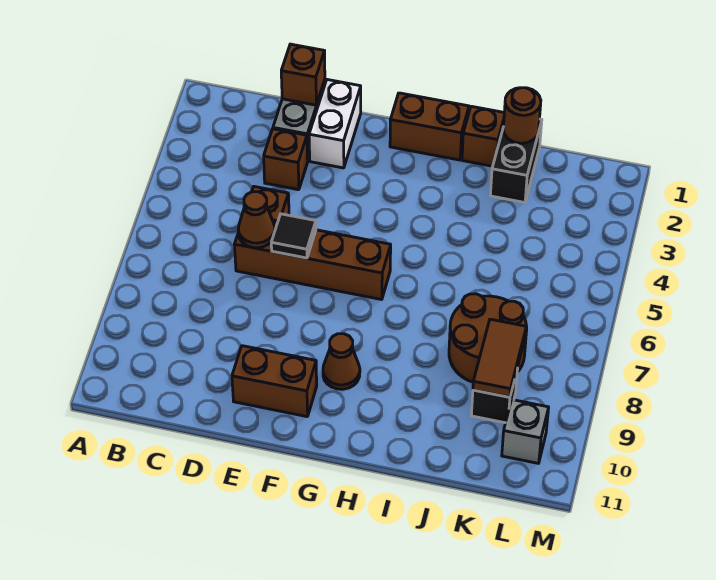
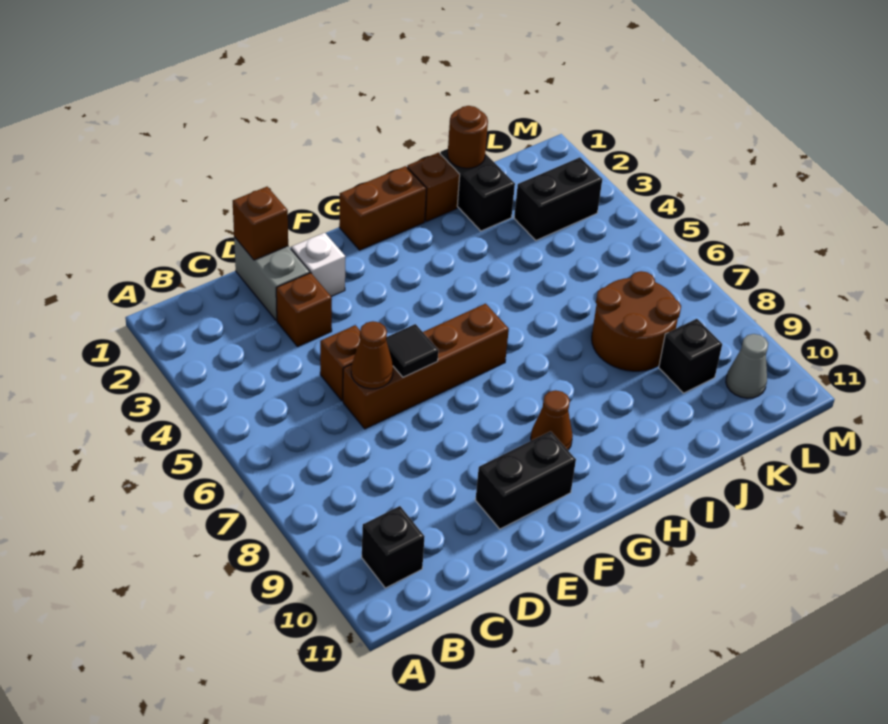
none -> black 1x1 brick [362,506,425,588]
white 1x2 brick [309,80,361,168] -> white 1x1 brick [291,233,345,296]
brown 1x2 brick [232,346,317,417] -> black 1x2 brick [475,431,576,529]
none -> black 1x2 brick [514,157,602,240]
brown 1x2 tile [473,319,526,397] -> none
grey 1x1 brick [502,400,549,463] -> grey 1x1 cone [726,334,768,398]

